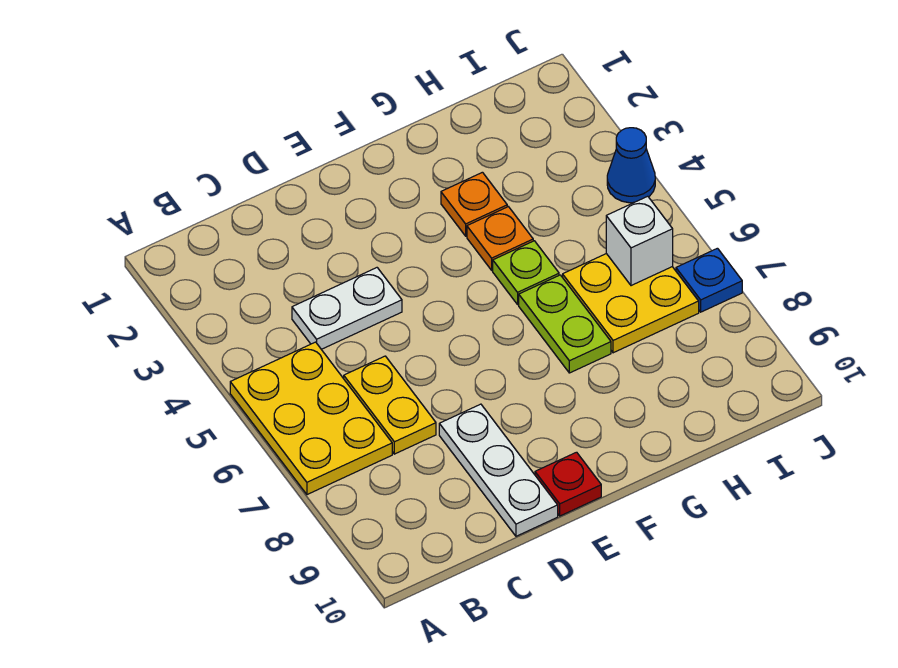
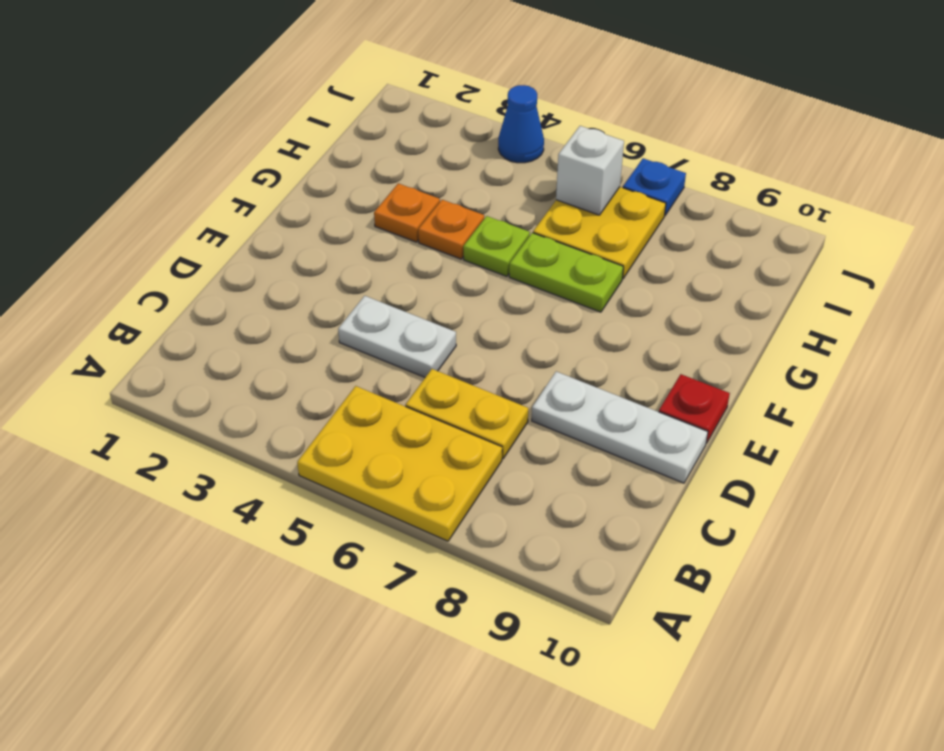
white 1x2 plate [292,268,402,349] -> white 1x2 plate turned to [338,296,456,377]

